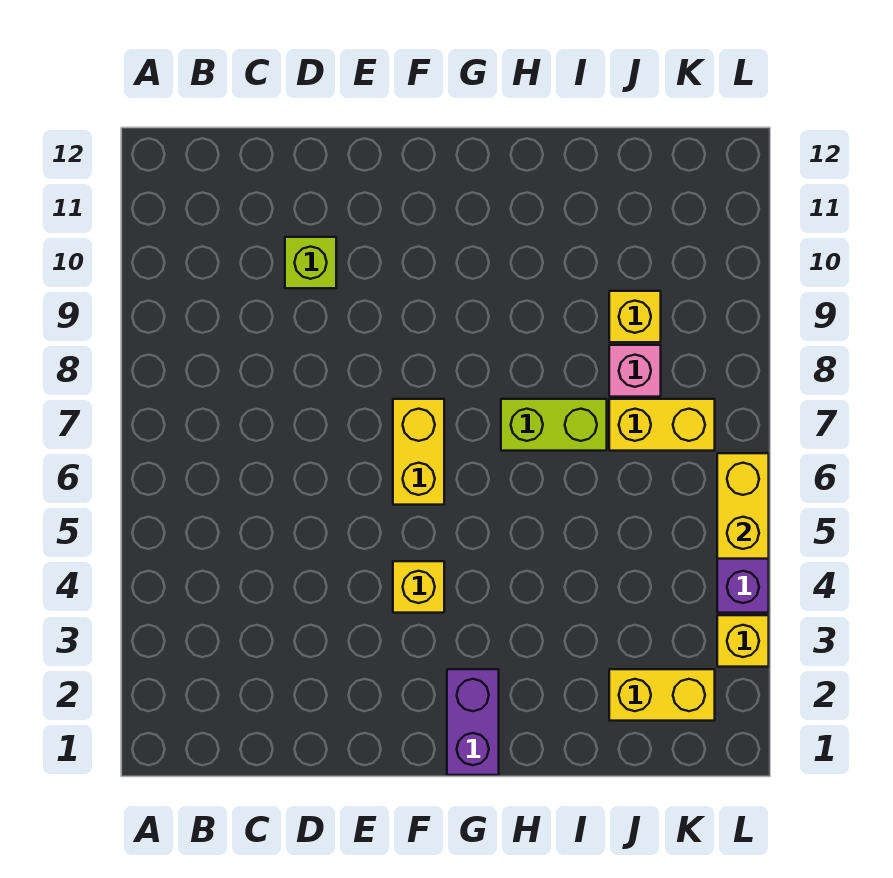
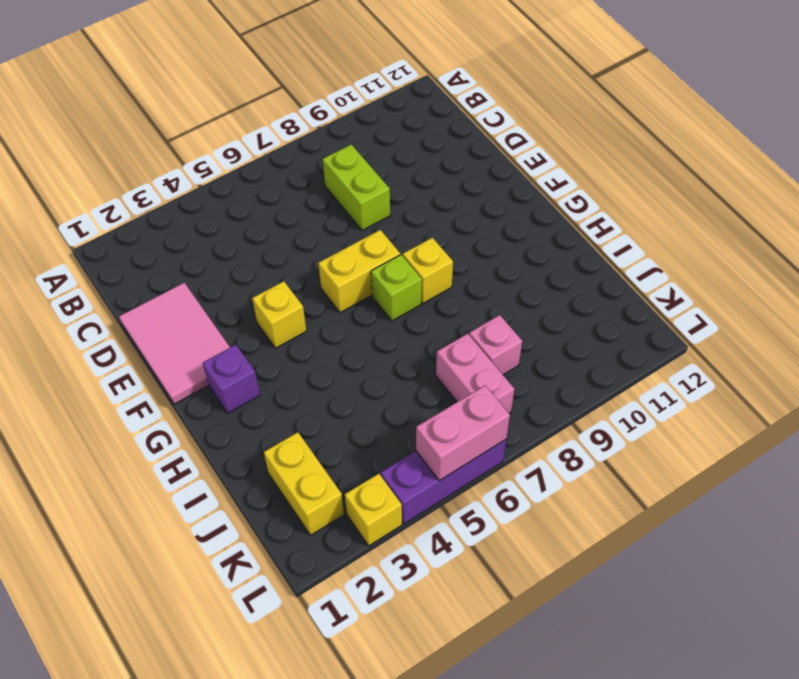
none -> pink 2x3 tile [119,283,230,404]
lime 1x1 brick [285,237,336,288] -> lime 1x1 brick moved to [371,255,422,321]
purple 1x2 brick [447,669,499,775] -> purple 1x1 brick [203,345,260,413]
lime 1x2 brick [501,399,607,451] -> lime 1x2 brick moved to [323,145,390,231]
yellow 1x2 brick [609,399,715,451] -> pink 1x2 brick [436,334,514,413]
yellow 1x1 brick [609,291,661,342] -> yellow 1x1 brick moved to [403,238,453,303]
yellow 1x2 brick [717,453,769,559] -> pink 1x2 brick [416,385,510,481]

